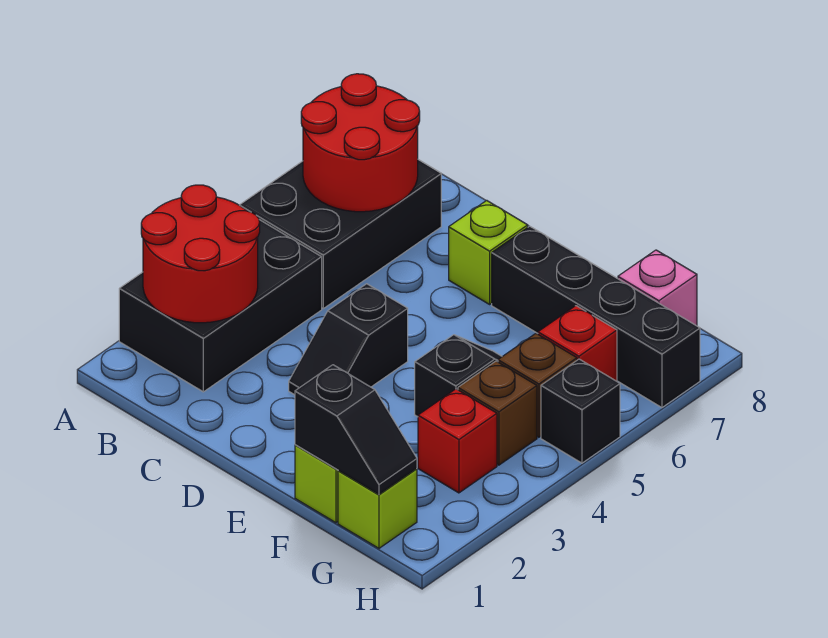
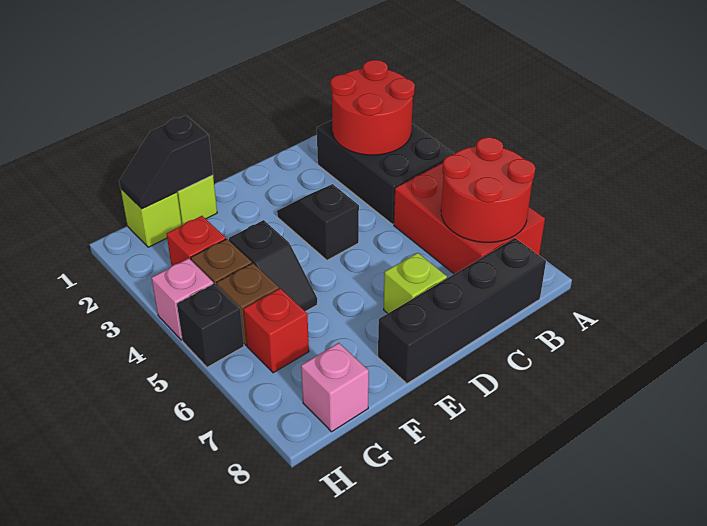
black 2x3 brick [240,160,441,308] -> red 2x3 brick [394,163,545,274]
black 1x4 brick [492,226,700,407] -> black 1x4 brick moved to [378,238,546,384]
none -> pink 1x1 brick [152,258,214,340]

